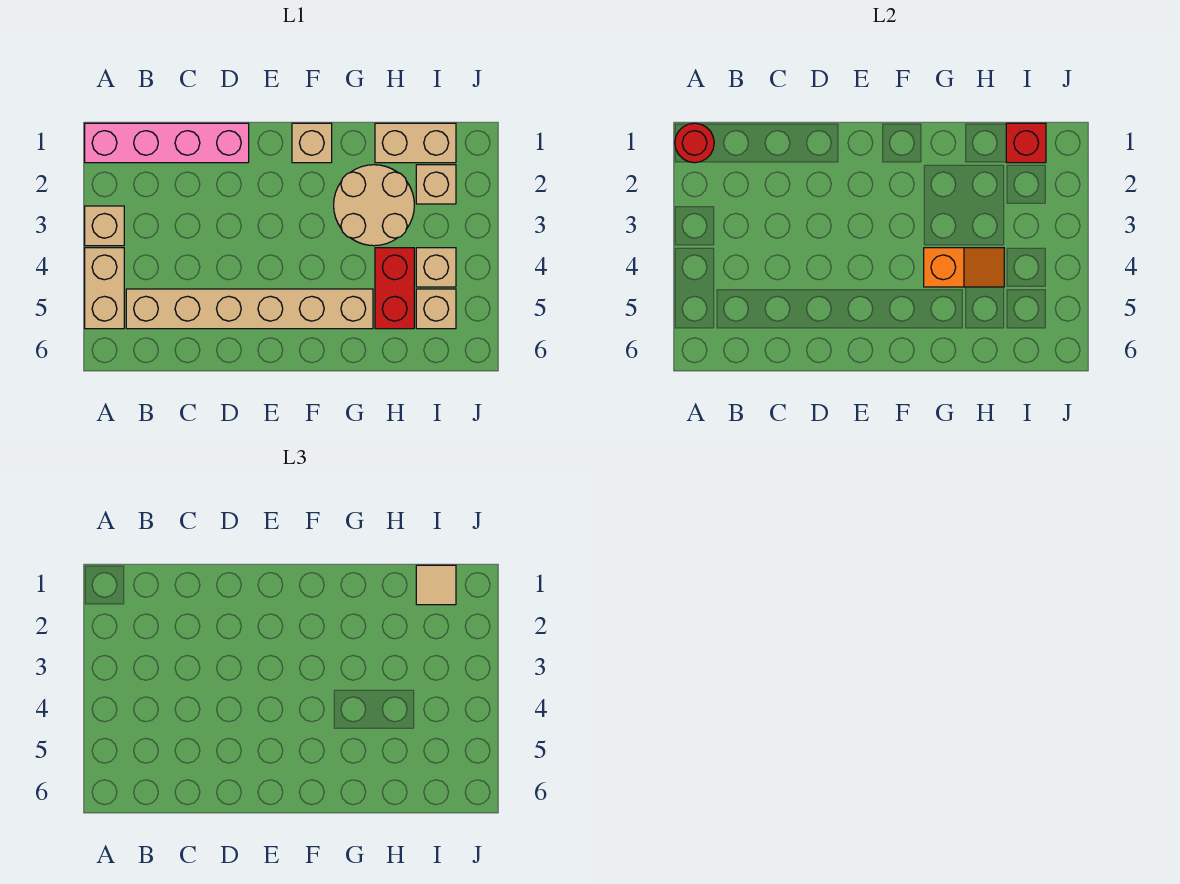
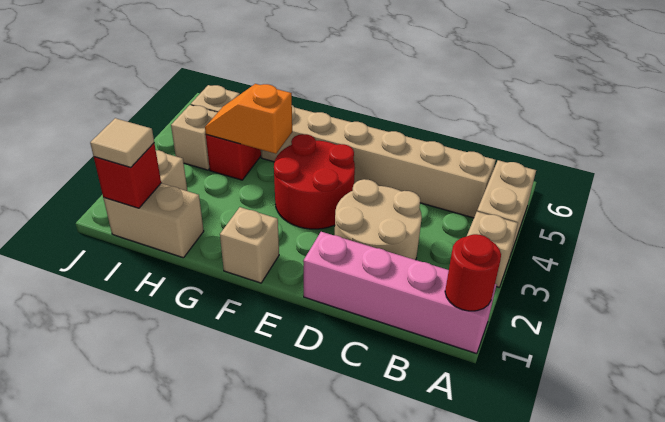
none -> red 2x2 round brick [274,134,355,229]
tan 2x2 round brick [334,165,414,246] -> tan 2x2 round brick moved to [335,179,422,260]

